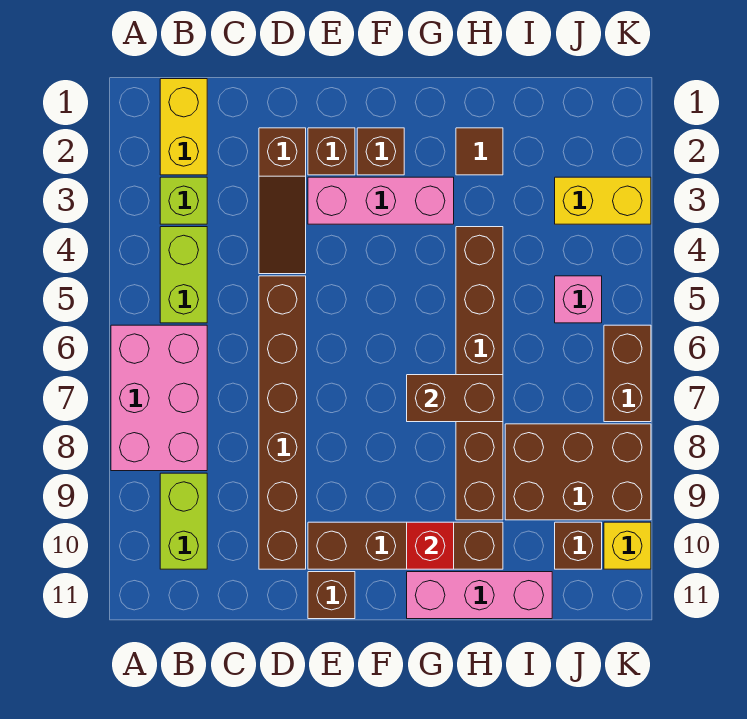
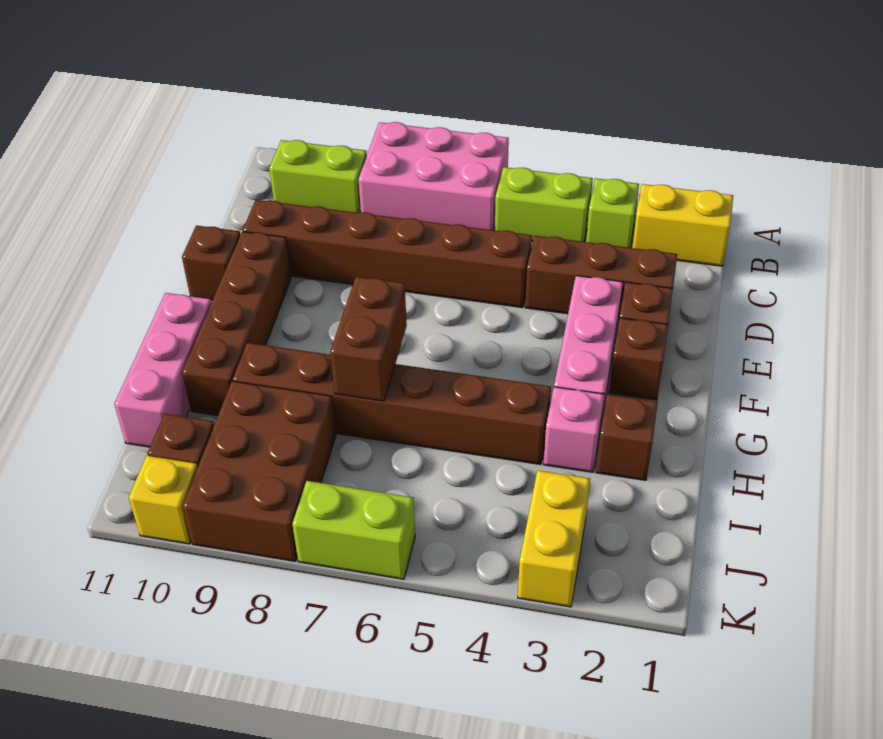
brown 1x3 slope [259,128,306,274] -> brown 1x3 brick [525,236,677,321]
red 1x1 brick [407,522,454,569] -> none
brown 1x1 tile [456,128,503,175] -> brown 1x1 brick [596,394,658,480]
pink 1x1 brick [555,276,602,323] -> pink 1x1 brick moved to [544,387,604,472]
brown 1x2 brick [604,325,651,422] -> lime 1x2 brick [292,481,415,579]

